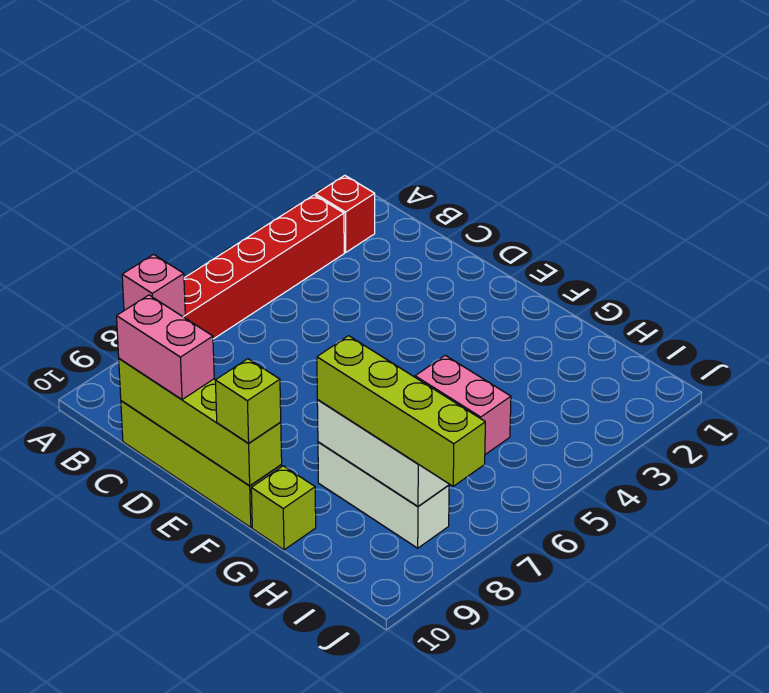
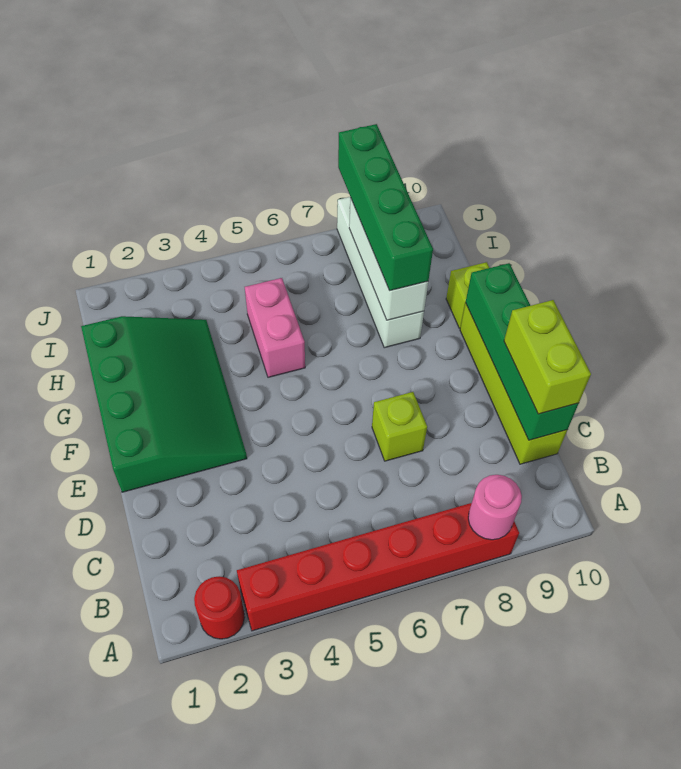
red 1x1 brick [316,175,375,252] -> red 1x1 round brick [194,576,245,639]
pink 1x1 brick [122,254,185,316] -> pink 1x1 round brick [468,475,522,540]
lime 1x4 brick [119,359,282,486] -> green 1x4 brick [466,263,579,440]
pink 1x2 brick [117,295,214,400] -> lime 1x2 brick [504,300,591,414]
none -> green 3x4 slope [81,316,247,492]
lime 1x1 brick [215,359,281,443] -> lime 1x1 brick moved to [372,392,427,461]
white 1x3 brick [318,442,449,548] -> white 1x4 brick [337,197,424,348]
lime 1x4 brick [317,336,485,486] -> green 1x4 brick [338,124,433,291]

